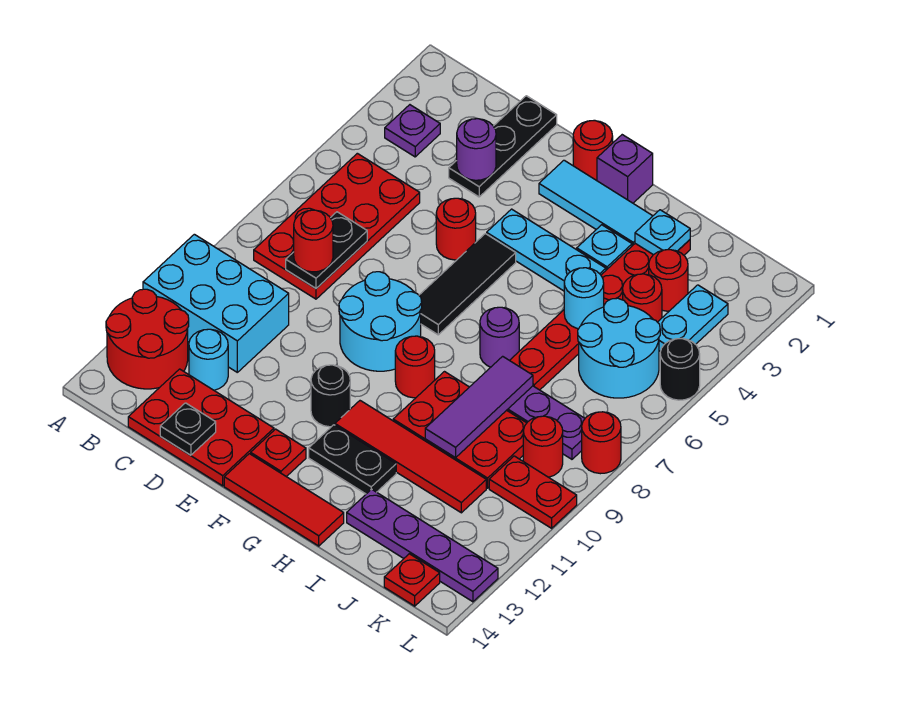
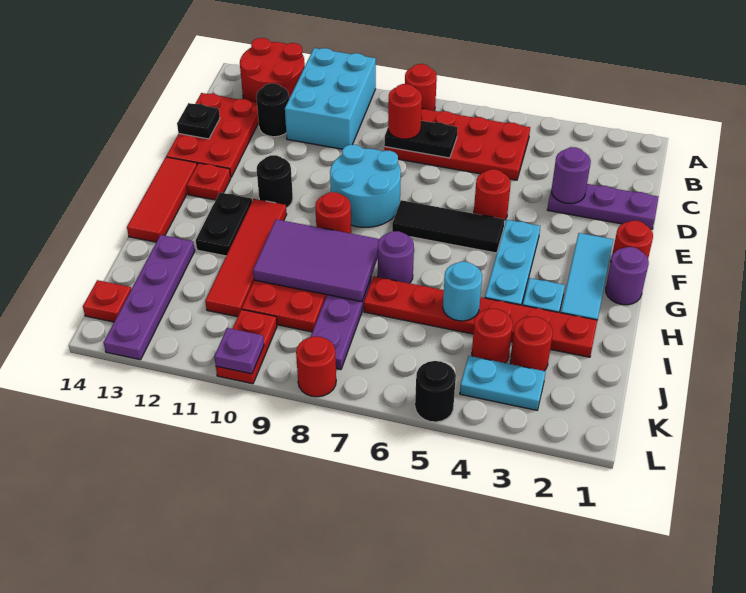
purple 1x1 plate [385,105,440,157] -> purple 1x1 plate moved to [214,328,264,374]
cyan 1x1 round brick [189,329,228,390] -> black 1x1 round brick [256,83,289,137]
black 1x3 plate [449,96,557,197] -> purple 1x3 plate [547,184,659,229]
purple 1x1 brick [597,135,653,203] -> purple 1x1 round brick [606,247,649,305]
cyan 1x1 plate [635,210,690,255] -> none
purple 1x3 tile [425,356,533,458] -> purple 2x3 tile [253,219,380,302]
cyan 2x2 round brick [578,298,660,398] -> none
red 1x1 round brick [523,416,563,477] -> red 1x1 round brick moved to [405,64,437,111]

